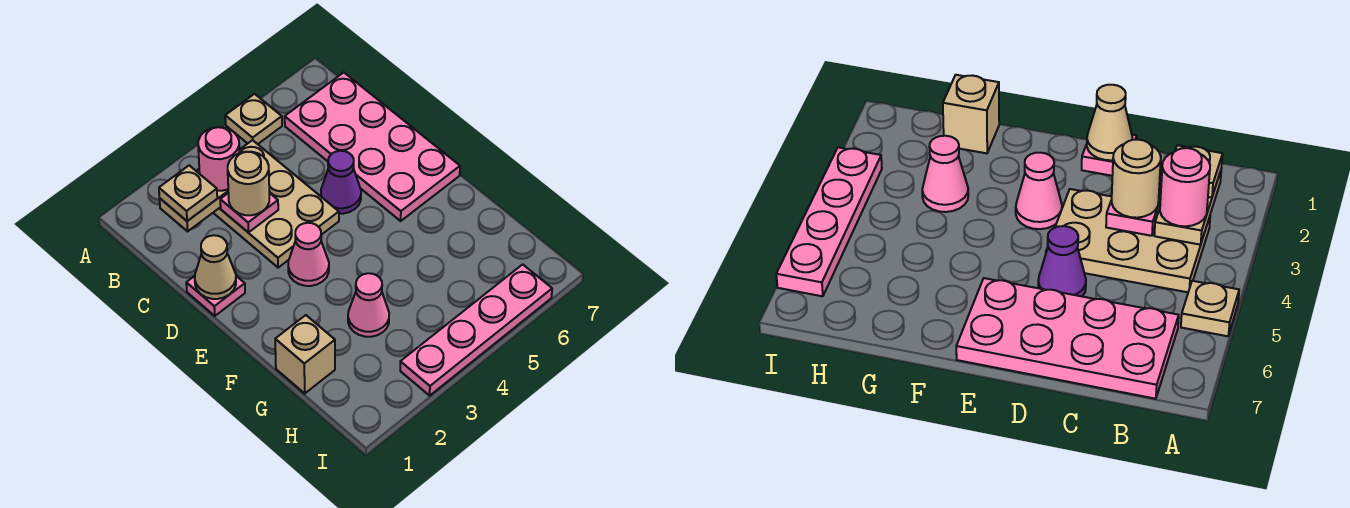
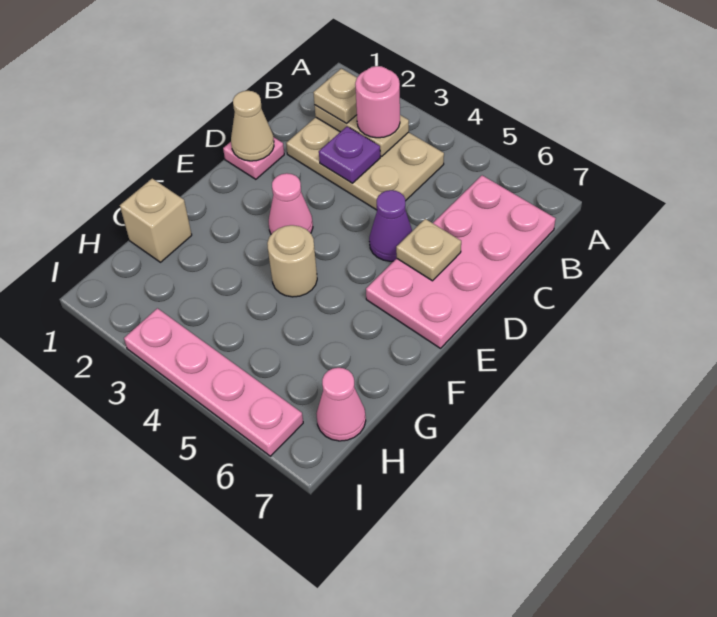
tan 1x1 plate [225,94,282,144] -> tan 1x1 plate moved to [396,219,461,281]
tan 2x3 plate [213,140,339,268] -> tan 2x3 plate turned to [286,117,444,210]
pink 1x1 plate [220,193,278,232] -> purple 1x1 plate [319,127,380,183]
tan 1x1 round brick [228,152,269,215] -> tan 1x1 round brick moved to [267,225,317,297]
pink 1x1 cone [348,273,389,337] -> pink 1x1 cone moved to [316,368,366,441]

